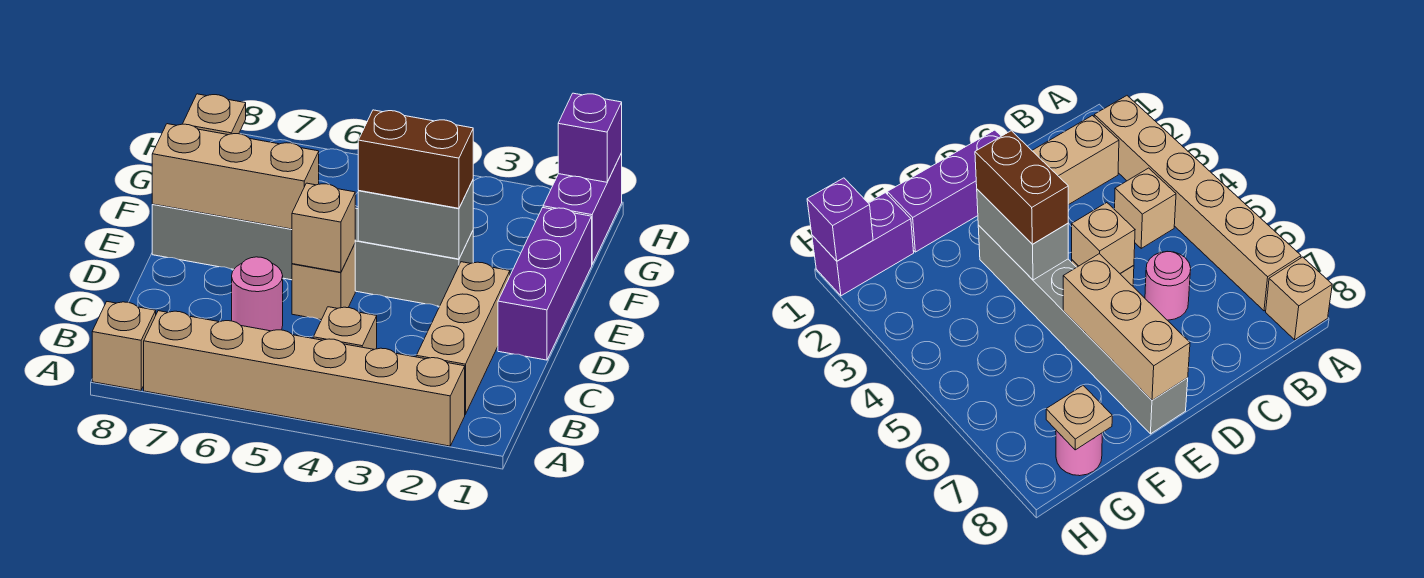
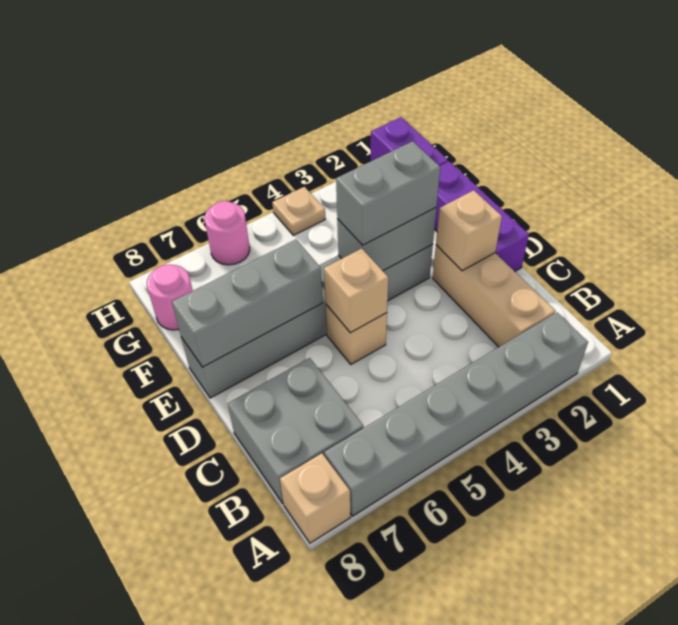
tan 1x6 brick [144,311,465,446] -> grey 1x6 brick [324,313,588,516]
tan 1x1 brick [313,307,377,349] -> tan 1x1 brick moved to [436,190,502,271]
none -> grey 2x2 brick [228,358,363,504]
pink 1x1 round brick [232,257,283,331] -> pink 1x1 round brick moved to [205,201,250,265]
brown 1x2 brick [358,110,473,208] -> grey 1x2 brick [336,141,440,245]
tan 1x3 brick [152,124,319,229] -> grey 1x3 brick [172,240,322,367]
tan 1x1 plate [183,94,246,135] -> tan 1x1 plate moved to [272,187,325,235]
purple 1x1 brick [558,93,622,182] -> none

